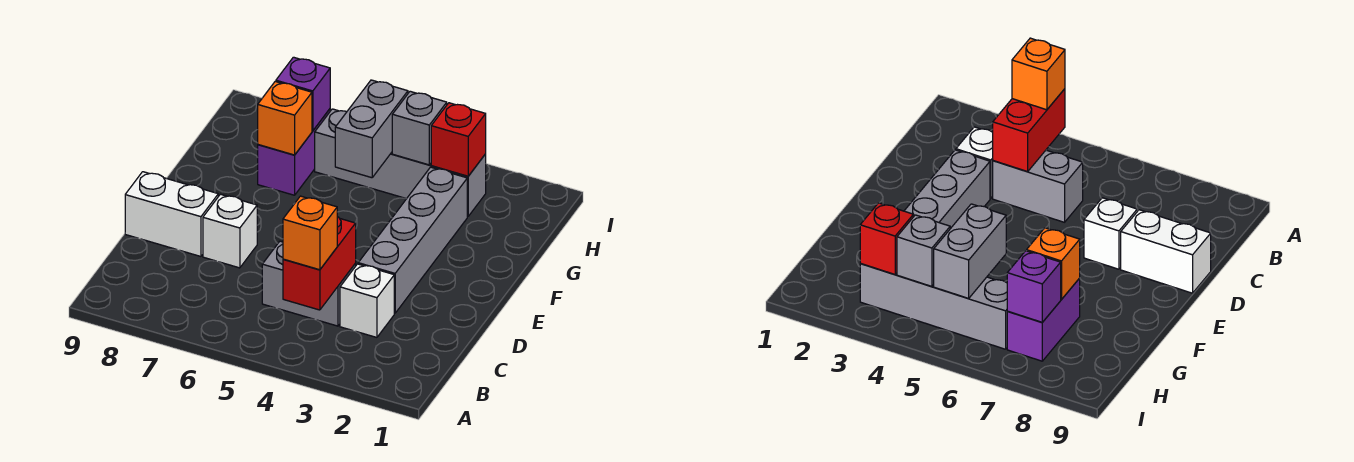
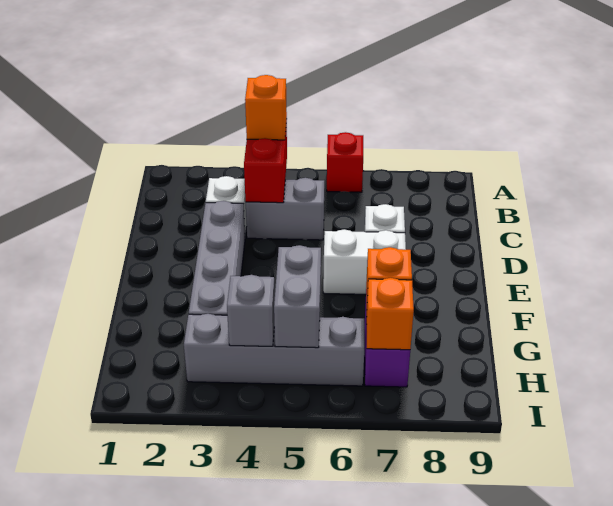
white 1x2 brick [125,172,218,256] -> white 1x2 brick moved to [323,229,406,294]
red 1x1 brick [431,103,486,176] -> red 1x1 brick moved to [327,132,363,192]
purple 1x1 brick [276,57,330,131] -> orange 1x1 brick [366,278,414,350]

